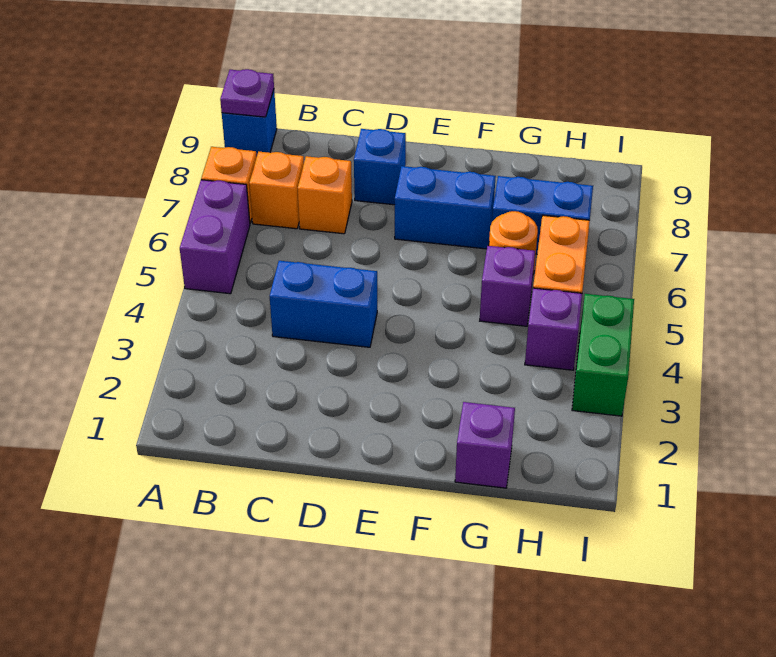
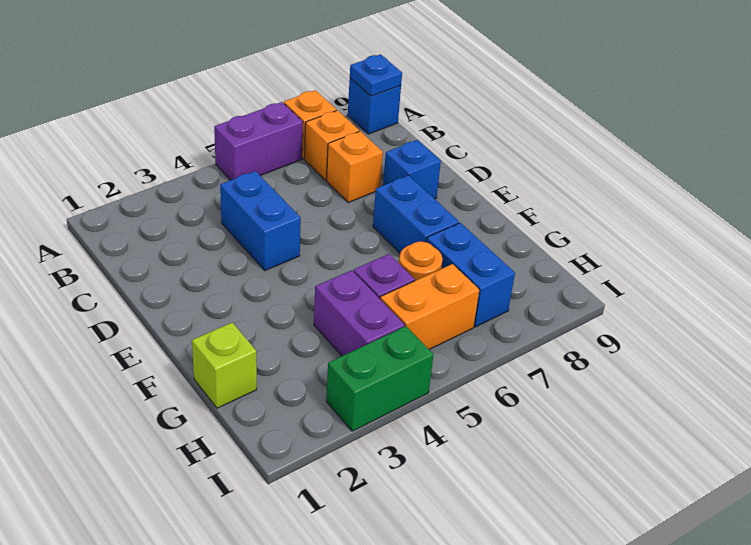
purple 1x1 plate [220,69,274,117] -> blue 1x1 plate [350,55,402,96]
purple 1x1 brick [455,402,515,488] -> lime 1x1 brick [192,323,257,408]
purple 1x1 brick [525,288,582,370] -> purple 1x2 brick [314,270,405,356]

